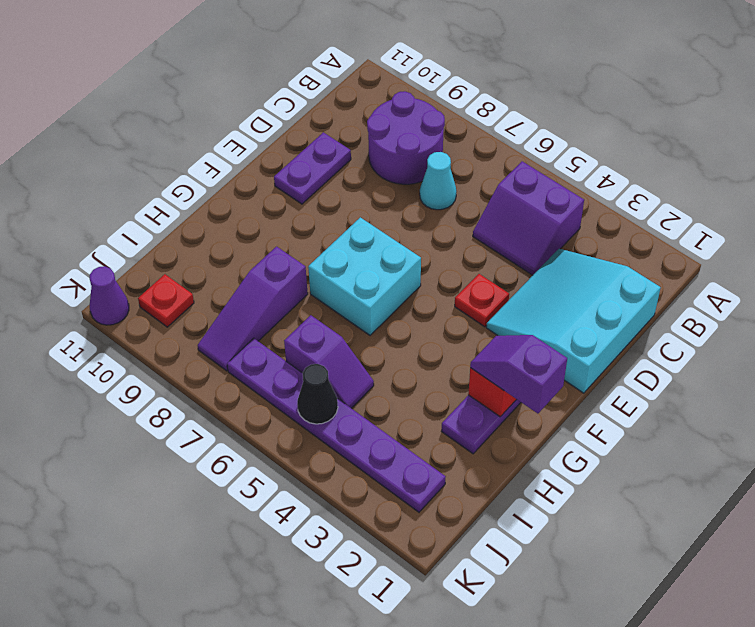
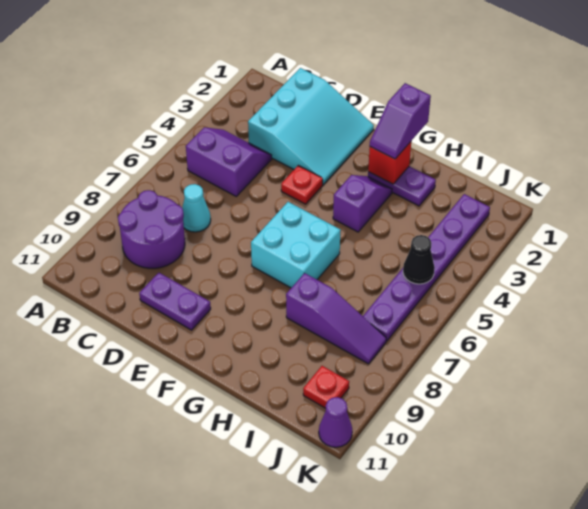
purple 2x2 slope [473,161,584,275] -> purple 2x2 slope turned to [186,127,272,196]
cyan 3x3 slope [486,249,661,393] -> cyan 3x3 slope turned to [248,68,374,185]
purple 1x2 slope [284,315,374,408] -> purple 1x2 slope moved to [333,175,392,232]

